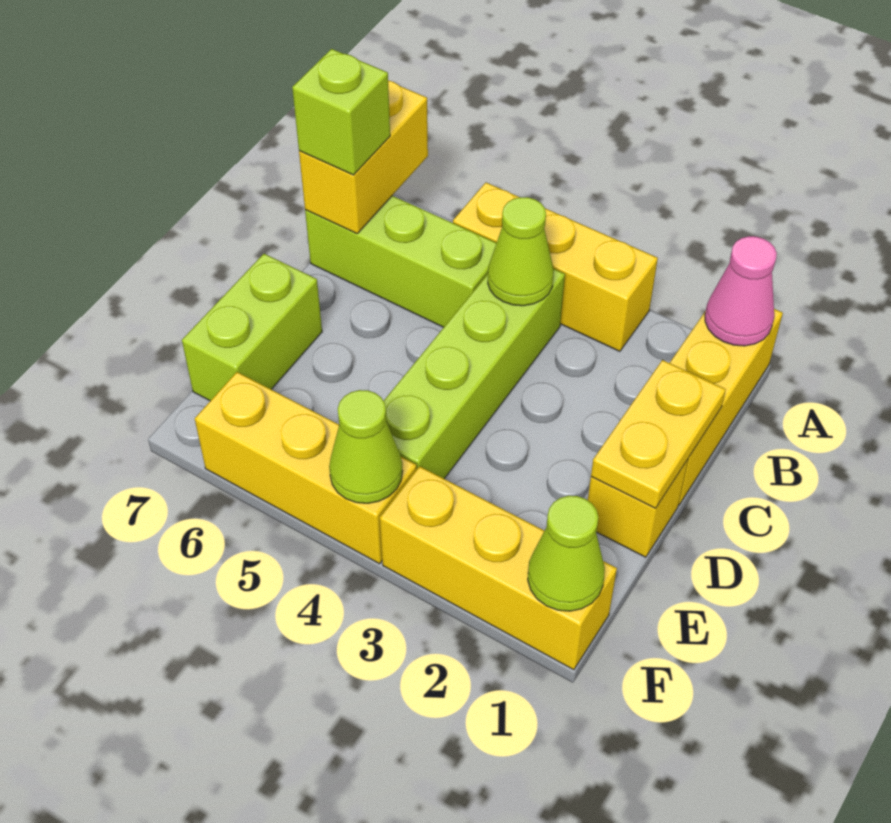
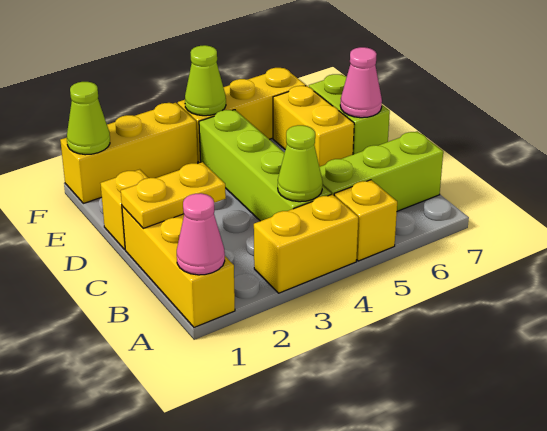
yellow 1x2 brick [299,80,428,233] -> yellow 1x2 brick moved to [273,86,354,167]
lime 1x1 brick [292,49,390,175] -> none
yellow 1x2 plate [591,360,726,508] -> yellow 1x2 plate turned to [121,162,226,228]
none -> pink 1x1 cone [340,47,382,118]

